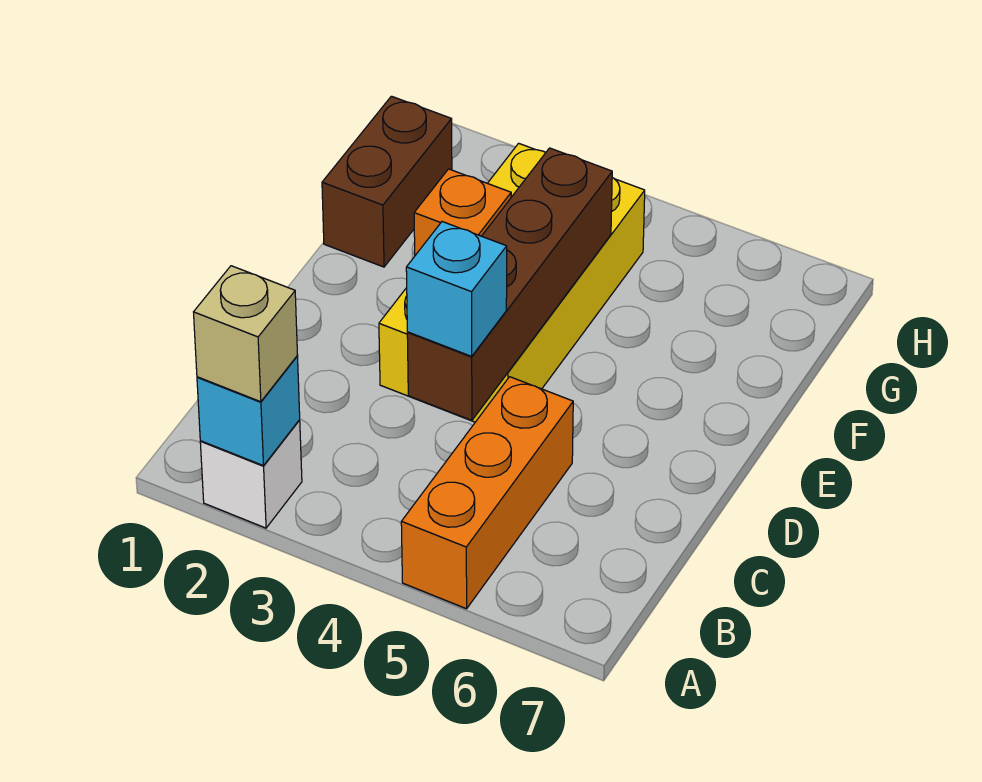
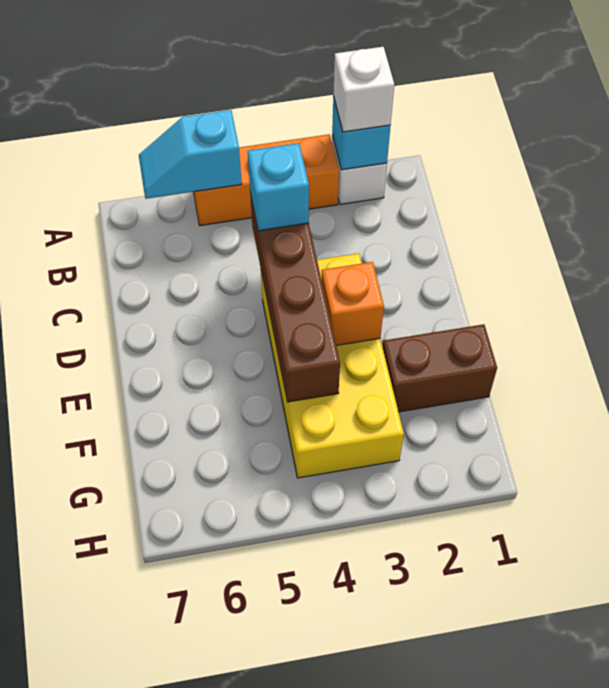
tan 1x1 brick [194,266,297,402] -> white 1x1 brick [333,47,394,132]
orange 1x3 brick [401,377,573,609] -> orange 1x3 brick turned to [194,134,339,226]
none -> cyan 1x2 slope [139,110,242,199]
brown 1x2 brick [322,96,452,267] -> brown 1x2 brick turned to [383,324,497,412]

